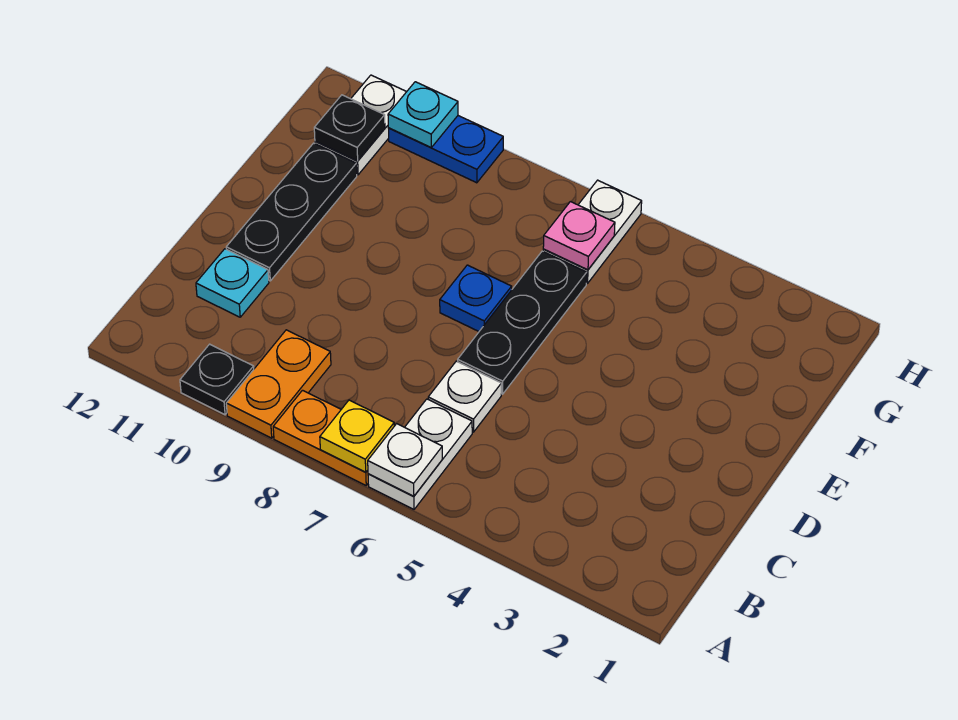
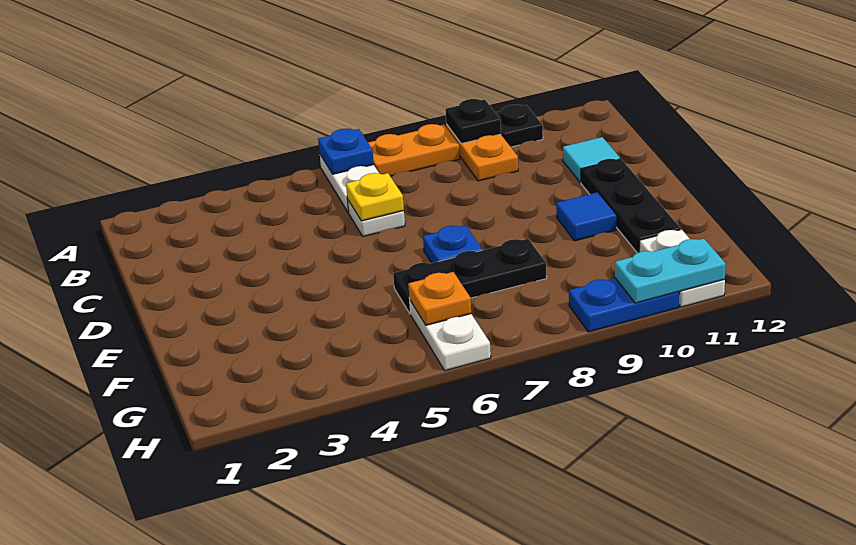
white 1x1 plate [368,424,442,496] -> blue 1x1 plate [318,129,374,174]
yellow 1x1 plate [320,400,394,472] -> yellow 1x1 plate moved to [346,173,404,221]
cyan 1x1 plate [196,249,269,317] -> cyan 1x1 tile [563,137,620,183]
black 1x3 plate [458,251,587,394] -> black 1x3 plate turned to [393,239,547,314]
none -> blue 1x1 tile [556,192,616,241]
pink 1x1 plate [543,202,615,270] -> orange 1x1 plate [408,272,471,325]
black 1x1 plate [314,95,385,161] -> black 1x1 plate moved to [445,99,501,144]
cyan 1x1 plate [388,82,458,147] -> cyan 1x2 plate [615,239,726,303]

